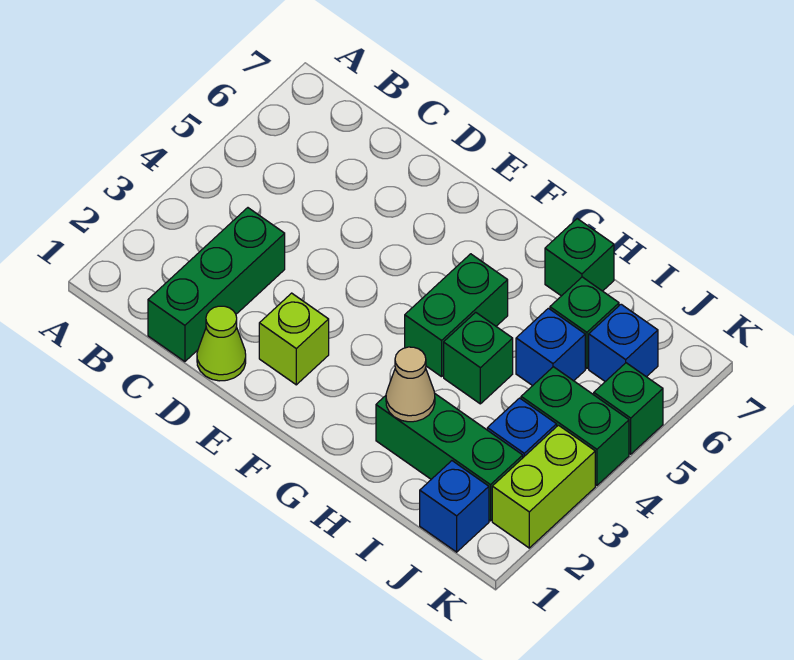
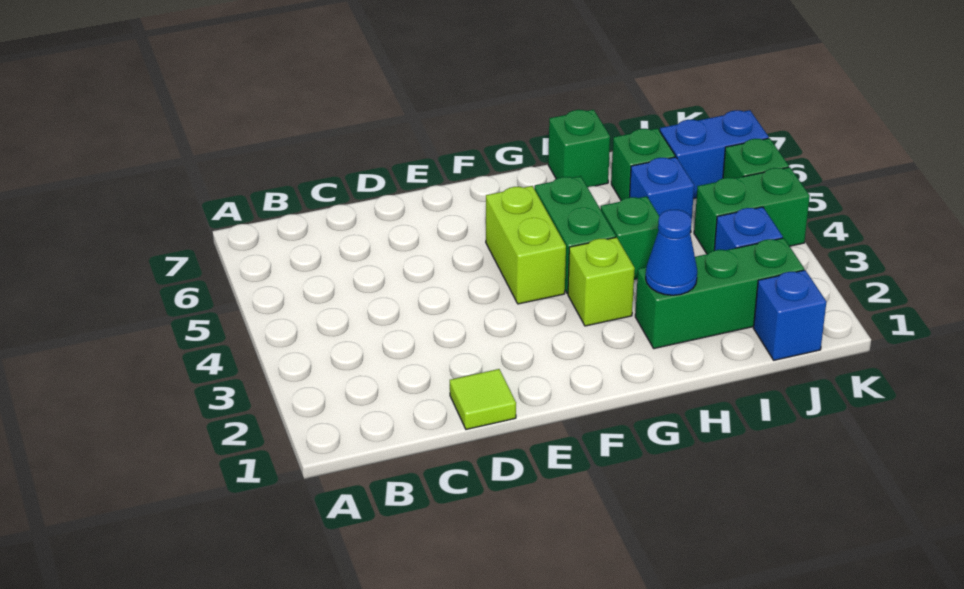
green 1x3 brick [148,208,285,362] -> none
lime 1x1 cone [197,306,246,381] -> lime 1x1 tile [450,369,516,429]
lime 1x1 brick [259,293,329,385] -> lime 1x1 brick moved to [568,237,635,326]
tan 1x1 cone [386,347,435,422] -> blue 1x1 cone [646,210,697,295]
blue 1x1 brick [589,304,658,382] -> blue 1x2 brick [660,110,769,199]
lime 1x2 brick [492,425,595,548] -> lime 1x2 brick moved to [486,186,566,304]

